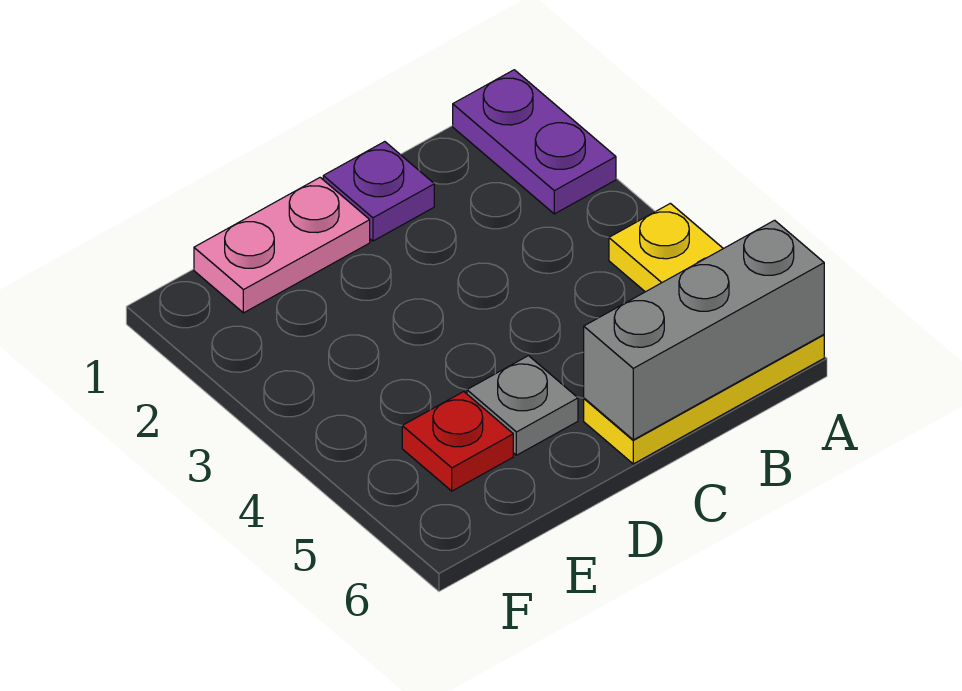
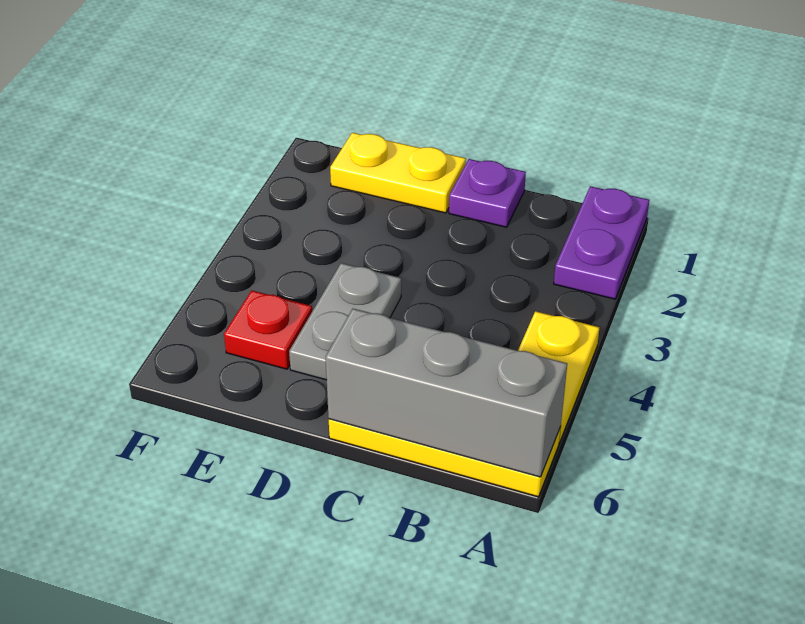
pink 1x2 plate [194,178,370,313] -> yellow 1x2 plate [330,133,466,213]
grey 1x1 plate [467,356,578,455] -> grey 1x2 plate [289,263,401,380]

